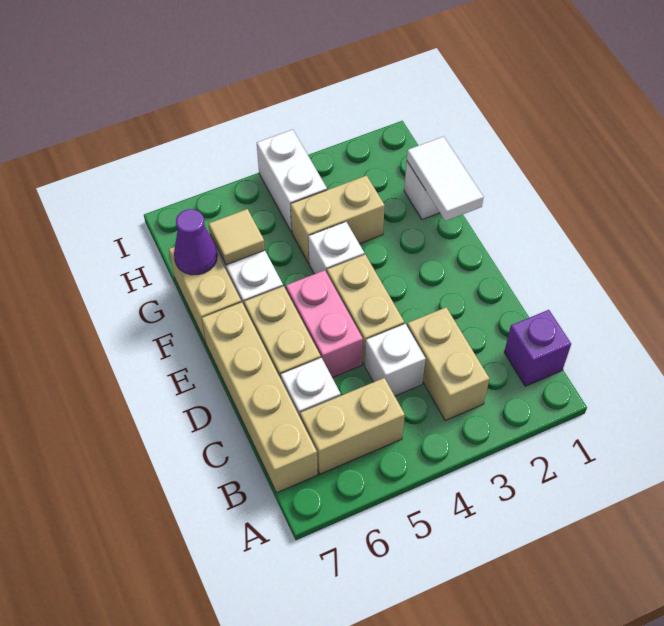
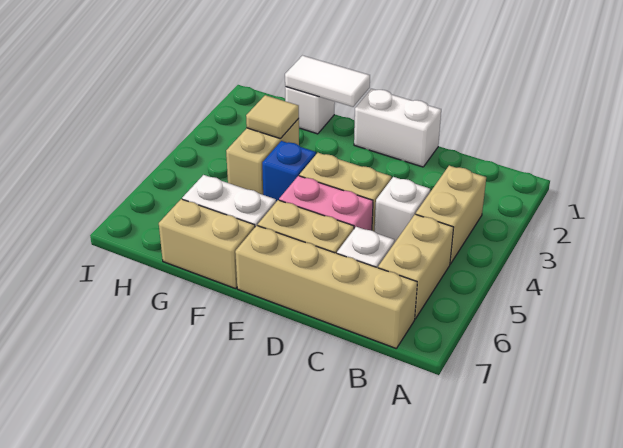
purple 1x1 brick [504,310,571,386] -> none
tan 1x2 brick [407,307,489,421] -> tan 1x2 brick turned to [416,166,486,264]
white 1x1 brick [308,222,364,274] -> blue 1x1 brick [262,141,316,202]
tan 1x1 tile [208,209,265,265] -> tan 1x1 tile moved to [246,95,299,139]
purple 1x1 cone [174,209,217,275] -> none
white 1x2 brick [257,130,327,232] -> white 1x2 brick moved to [354,89,441,167]

